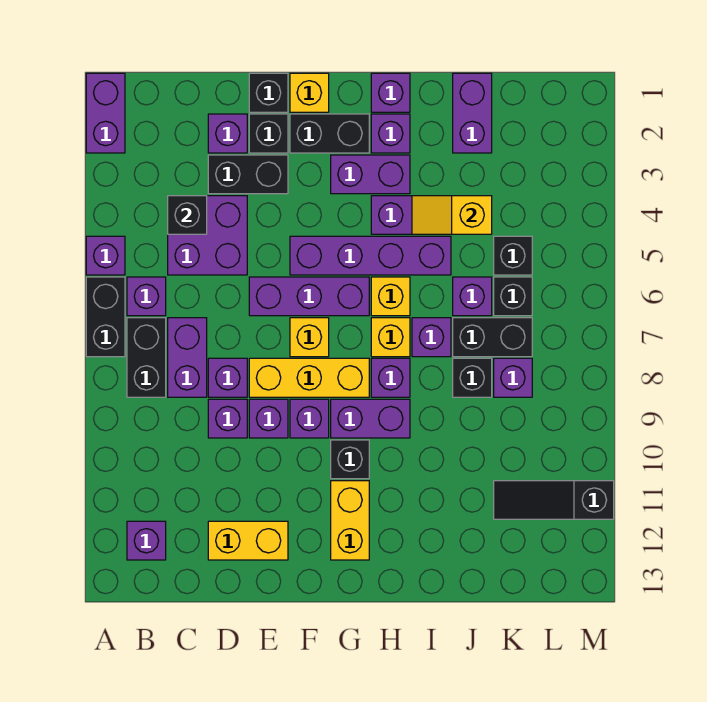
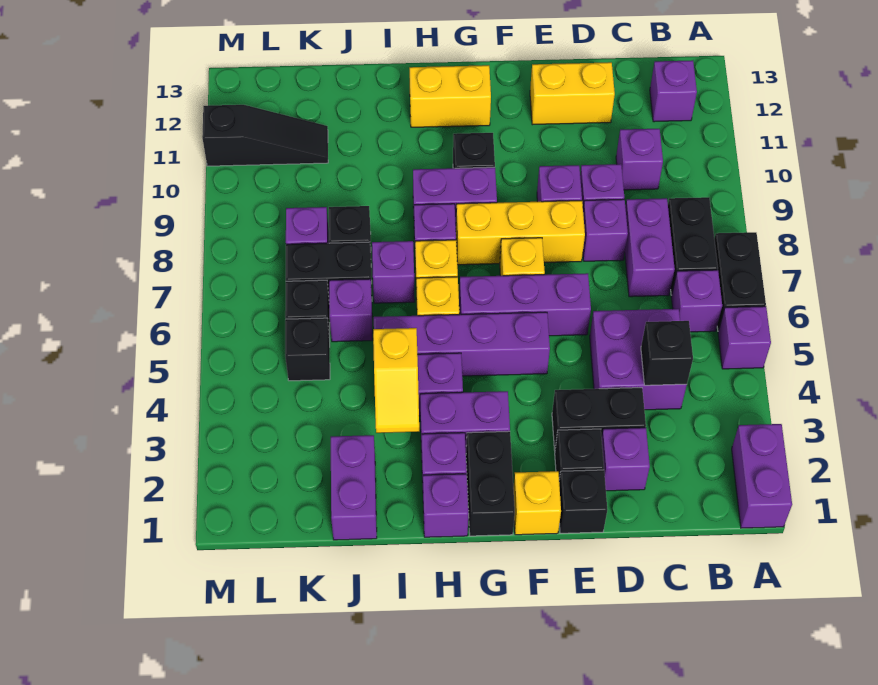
black 1x2 brick [290,114,369,153] -> black 1x2 brick turned to [466,431,515,536]
purple 1x1 brick [290,399,329,438] -> purple 1x1 brick moved to [616,129,663,190]
yellow 1x2 brick [331,481,369,560] -> yellow 1x2 brick turned to [409,65,491,127]
yellow 1x2 slope [412,196,492,234] -> yellow 1x2 slope turned to [373,328,419,433]

